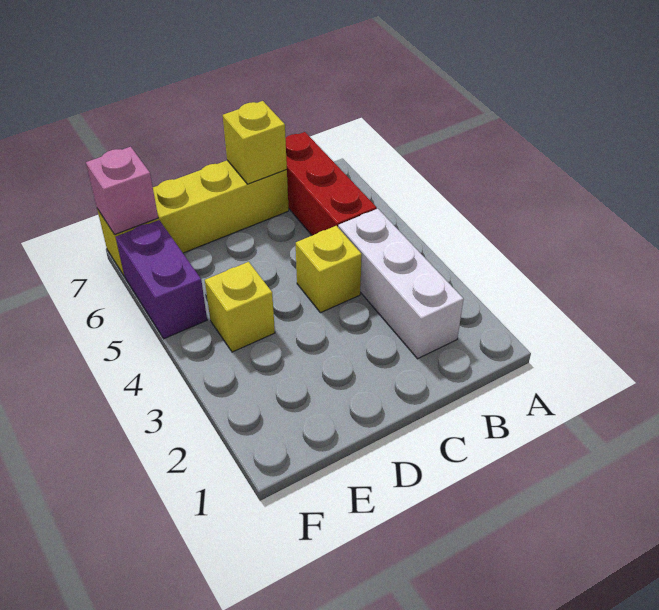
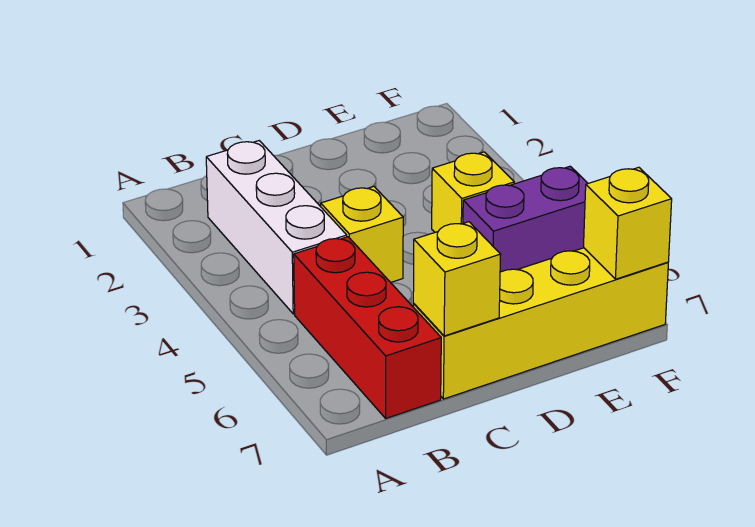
purple 1x2 brick [116,220,207,339] -> purple 1x2 brick turned to [463,166,588,272]
pink 1x1 brick [86,147,158,235] -> yellow 1x1 brick [584,167,672,279]

